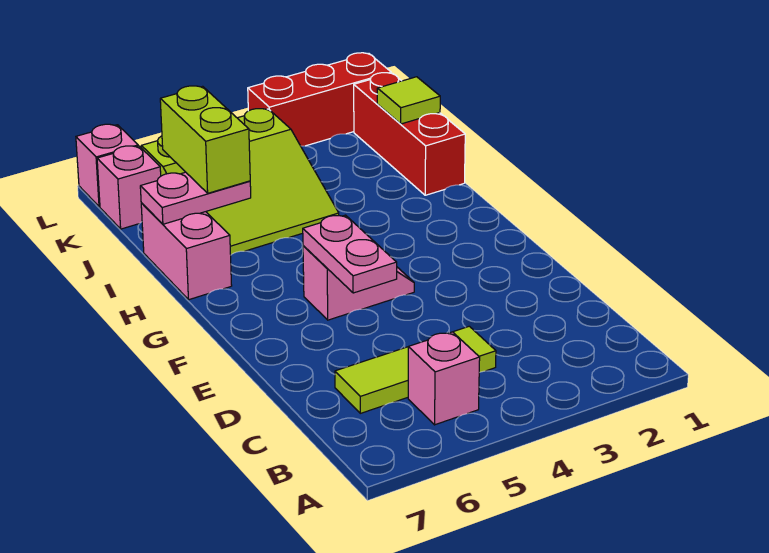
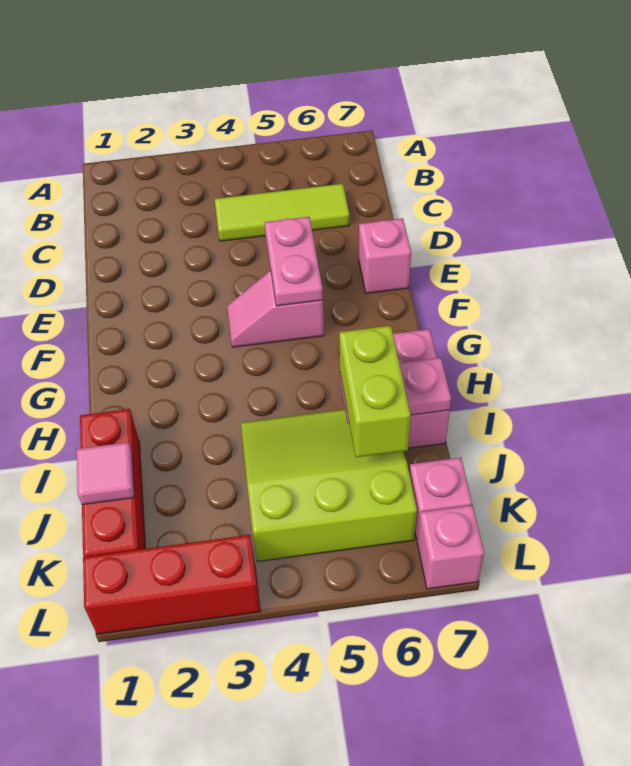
pink 1x1 brick [408,332,480,425] -> pink 1x1 brick moved to [359,219,411,293]
lime 1x1 tile [377,77,440,124] -> pink 1x1 tile [77,442,134,505]

